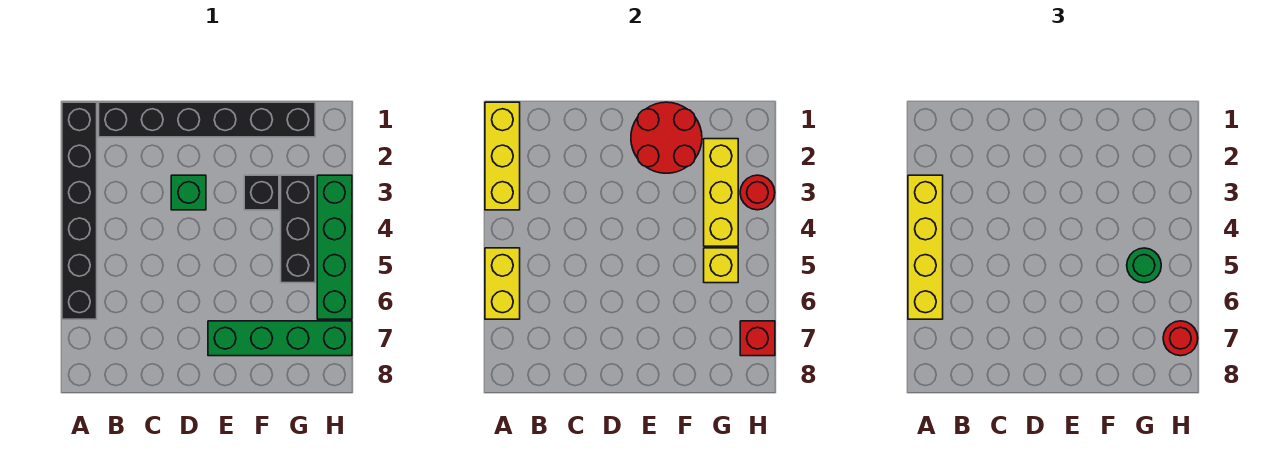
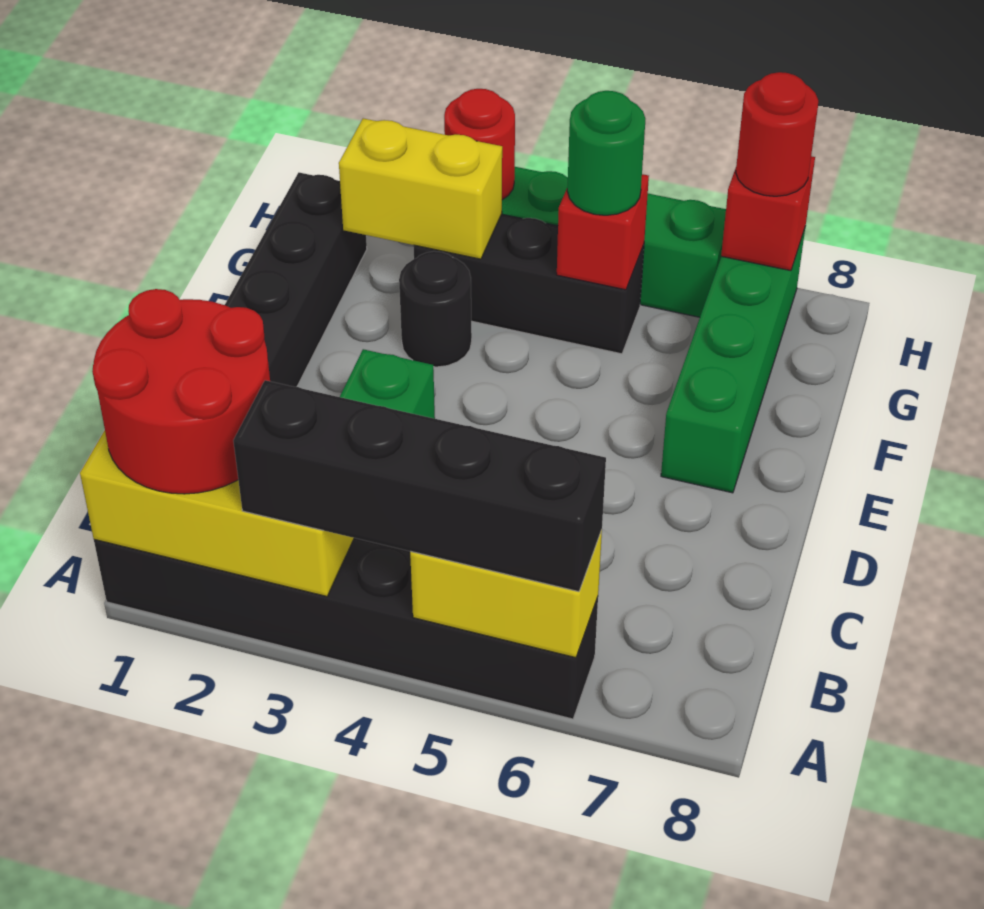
yellow 1x4 brick [908,175,943,319] -> black 1x4 brick [233,380,606,592]
red 2x2 round brick [631,102,702,173] -> red 2x2 round brick moved to [92,289,270,494]
black 1x1 brick [244,175,279,210] -> black 1x1 round brick [399,251,472,367]
yellow 1x3 brick [704,139,738,246] -> yellow 1x2 brick [339,118,502,259]
yellow 1x1 brick [704,248,738,283] -> red 1x1 brick [557,174,649,290]

